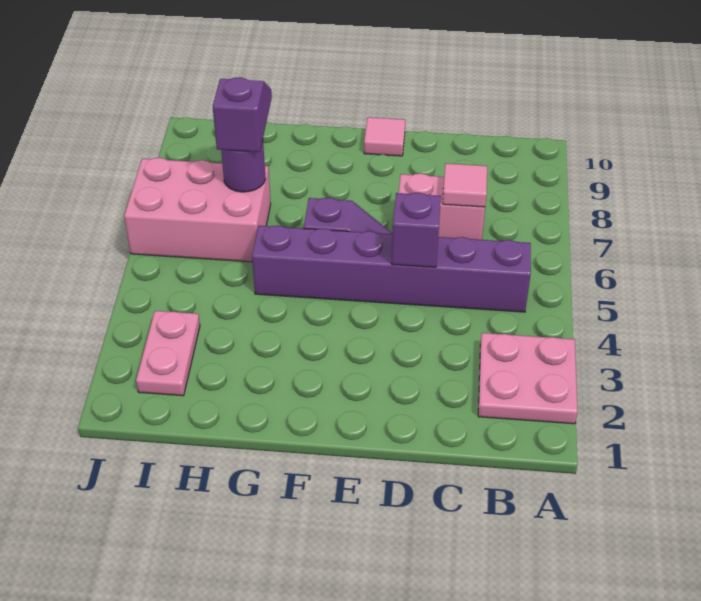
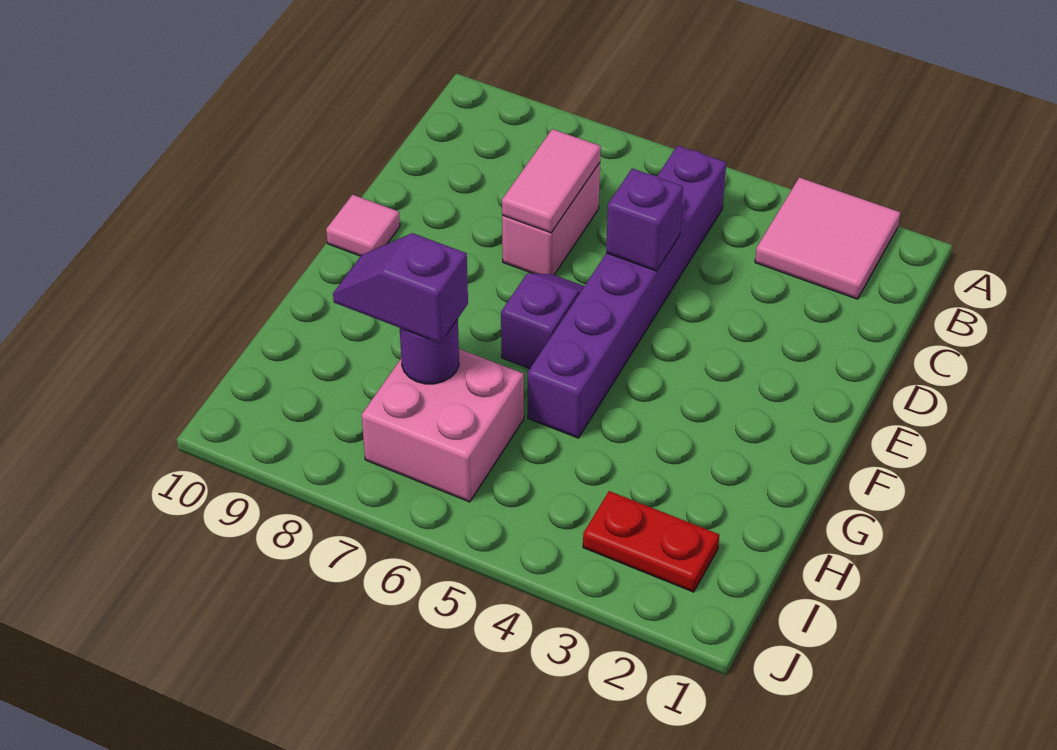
pink 2x2 plate [478,333,578,424] -> pink 2x2 tile [755,177,900,299]
pink 1x1 tile [443,163,487,207] -> pink 1x2 tile [502,129,601,233]
pink 2x3 brick [124,158,271,262] -> pink 2x2 brick [362,349,524,502]
pink 1x2 plate [136,311,200,396] -> red 1x2 plate [583,491,719,592]

